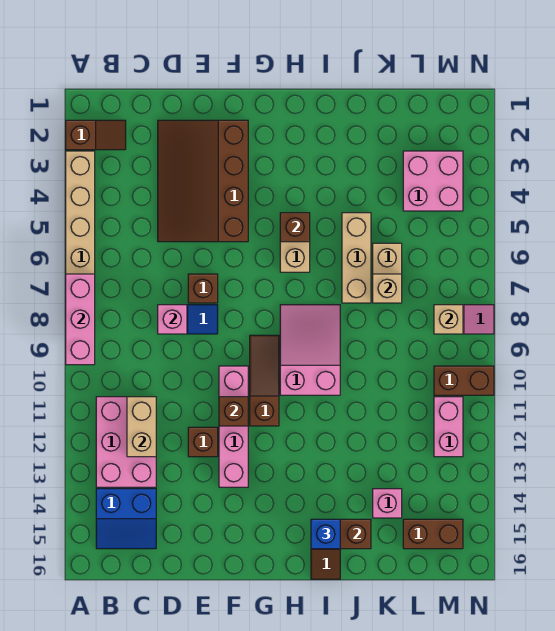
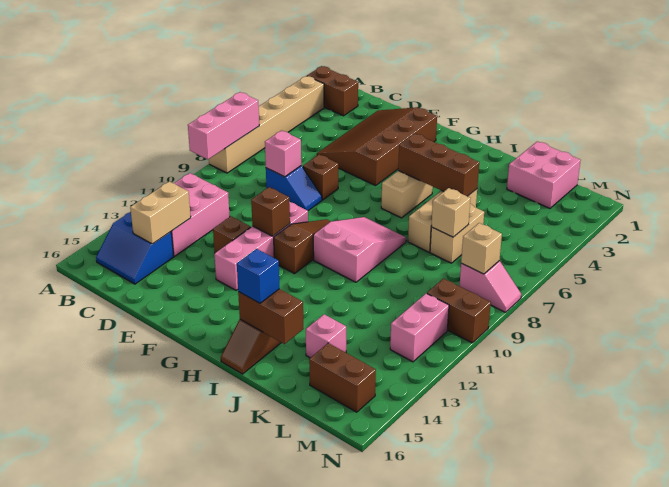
brown 1x2 slope [66,120,126,150] -> brown 1x2 brick [307,66,358,116]
tan 1x2 brick [127,397,156,457] -> tan 1x2 brick moved to [130,181,191,244]
brown 1x1 brick [280,213,310,242] -> brown 1x3 brick [398,133,479,196]
pink 2x2 brick [403,151,463,211] -> pink 2x2 brick moved to [507,141,581,208]

